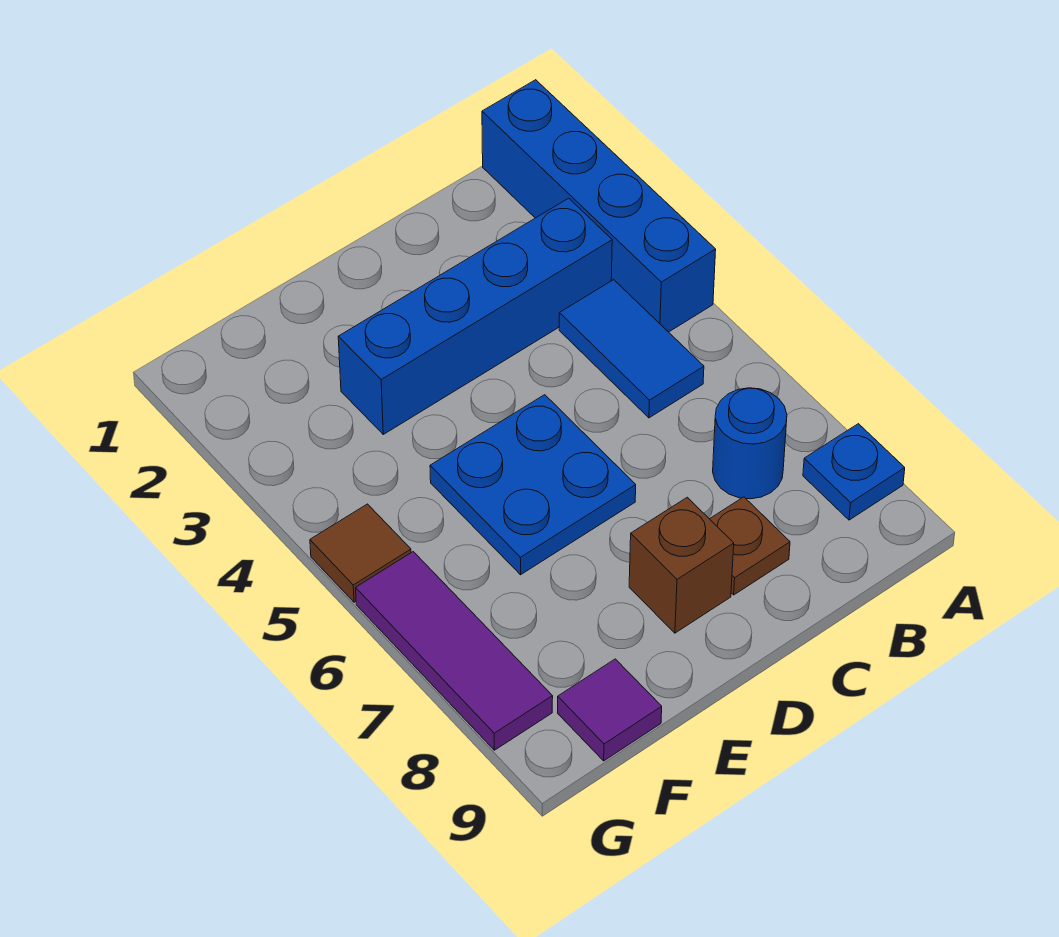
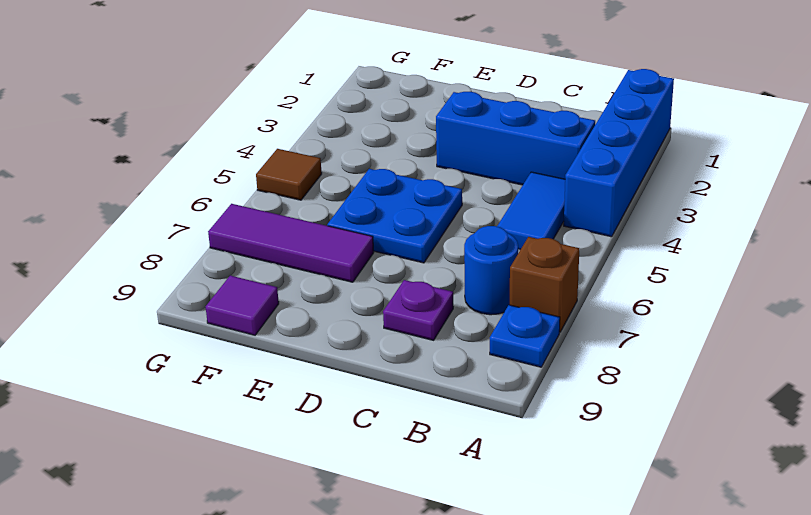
blue 1x4 brick [338,198,612,434] -> blue 1x3 brick [436,92,595,185]
brown 1x1 plate [710,497,790,595] -> purple 1x1 plate [383,280,453,340]
brown 1x1 brick [629,497,734,633] -> brown 1x1 brick moved to [510,237,579,332]
purple 1x3 tile [356,552,553,750] -> purple 1x3 tile turned to [208,204,374,282]

